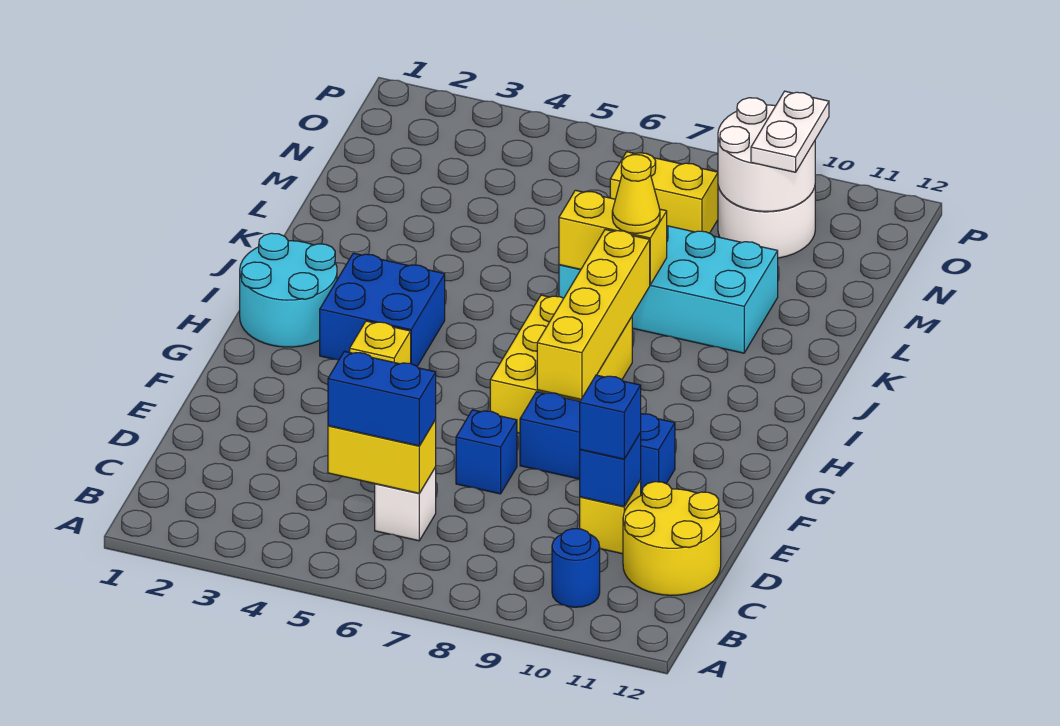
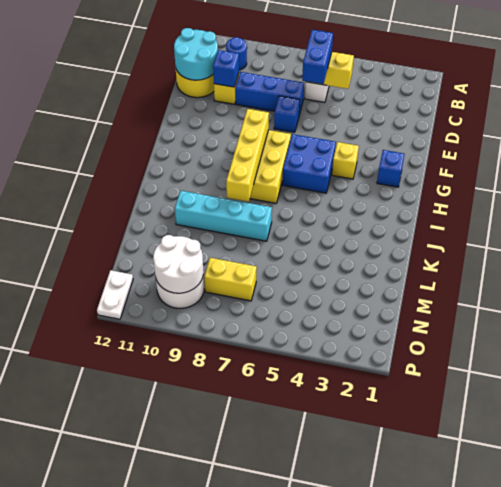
blue 1x2 brick [328,351,436,446] -> blue 1x2 brick turned to [302,30,333,84]
blue 1x1 brick [580,375,641,459] -> blue 1x1 brick moved to [377,150,405,187]
blue 1x3 brick [520,392,675,493] -> blue 1x3 brick moved to [235,72,304,114]
cyan 2x2 round brick [240,233,337,347] -> cyan 2x2 round brick moved to [174,28,218,80]
blue 2x2 brick [320,253,445,366] -> blue 2x2 brick moved to [282,134,336,193]
cyan 2x4 brick [559,226,778,353] -> cyan 1x4 brick [175,191,272,241]
yellow 1x2 brick [559,190,667,285] -> none
yellow 1x1 cone [612,155,660,233] -> none
white 1x2 plate [751,91,829,172] -> white 1x2 plate moved to [97,270,133,319]

